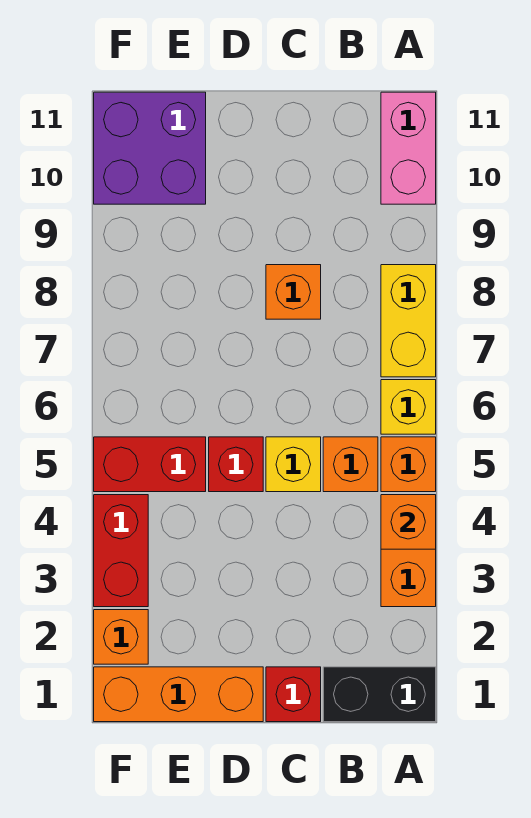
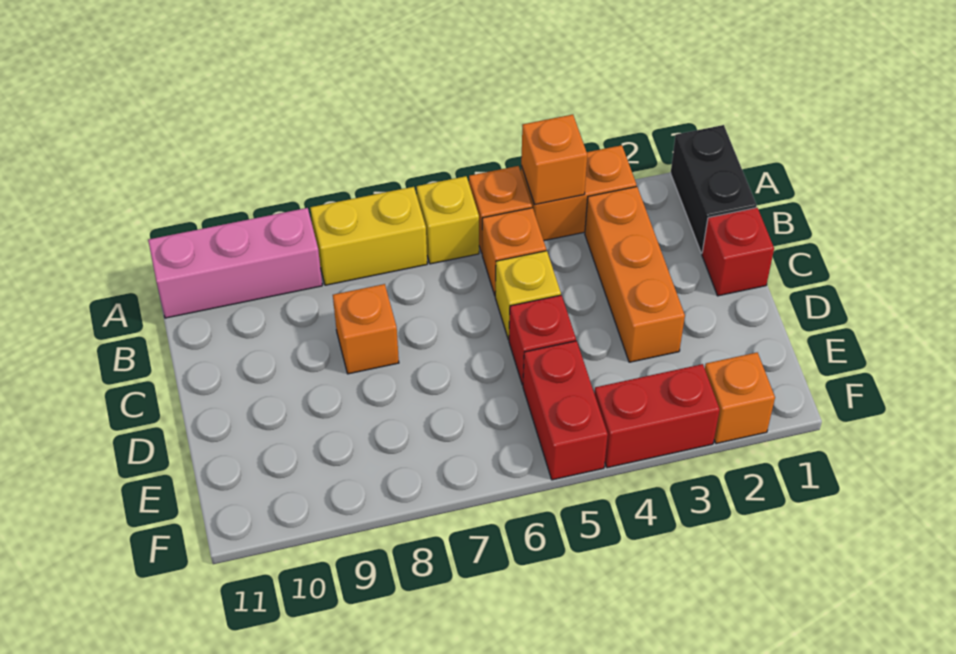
pink 1x2 brick [381,92,436,204] -> pink 1x3 brick [148,208,322,318]
orange 1x3 brick [94,667,263,722] -> orange 1x3 brick moved to [585,187,685,362]
purple 2x2 brick [94,92,206,204] -> none

